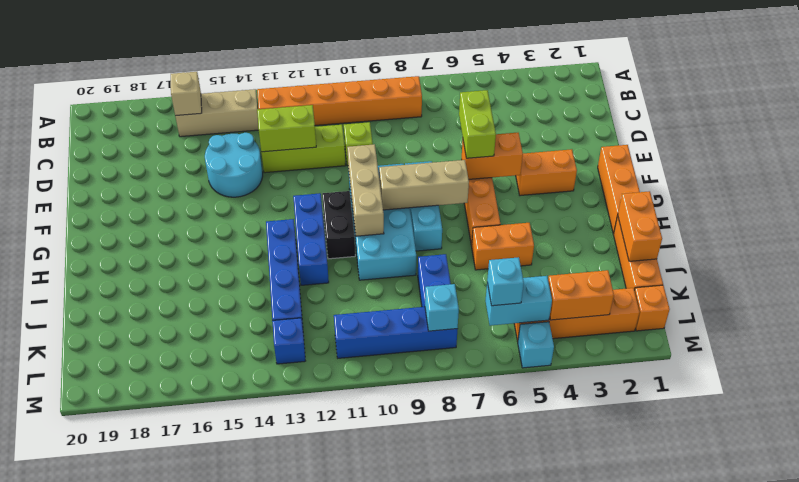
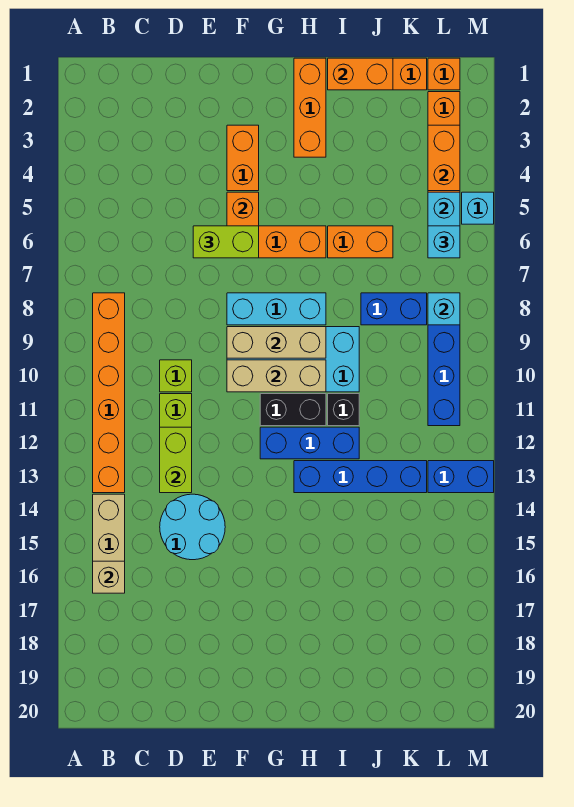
orange 1x3 brick [598,145,640,234] -> orange 1x3 brick turned to [294,58,326,157]
tan 1x3 brick [379,160,469,210] -> tan 1x3 brick turned to [227,327,326,358]
orange 1x2 brick [471,223,534,270] -> orange 1x2 brick turned to [328,226,393,258]
none -> black 1x1 brick [328,394,359,426]
blue 1x1 brick [272,318,305,364] -> blue 1x2 brick [428,461,494,493]

